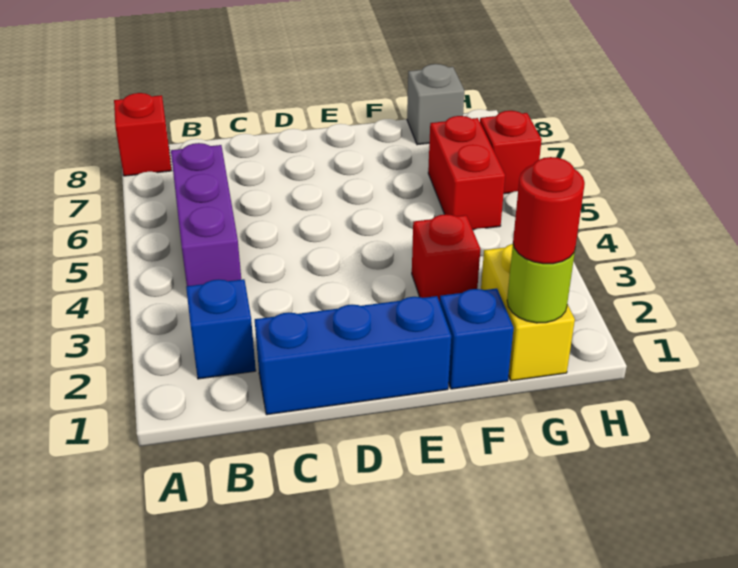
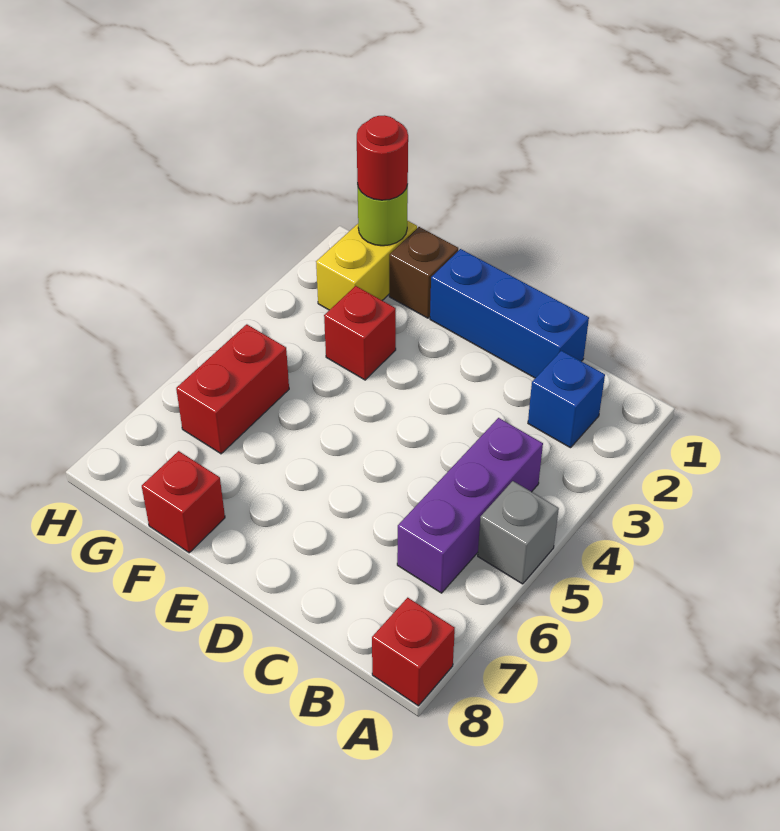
blue 1x1 brick [440,289,514,389] -> brown 1x1 brick [389,227,458,318]
grey 1x1 brick [407,64,464,145] -> grey 1x1 brick moved to [478,481,559,584]
red 1x1 brick [480,111,542,194] -> red 1x1 brick moved to [142,451,225,553]

